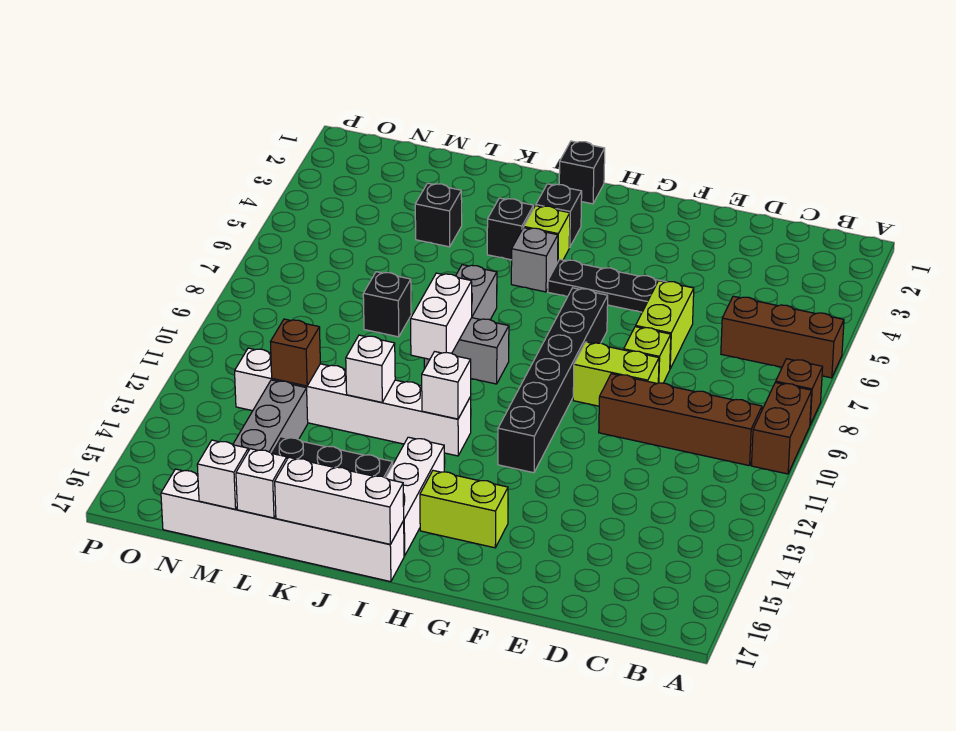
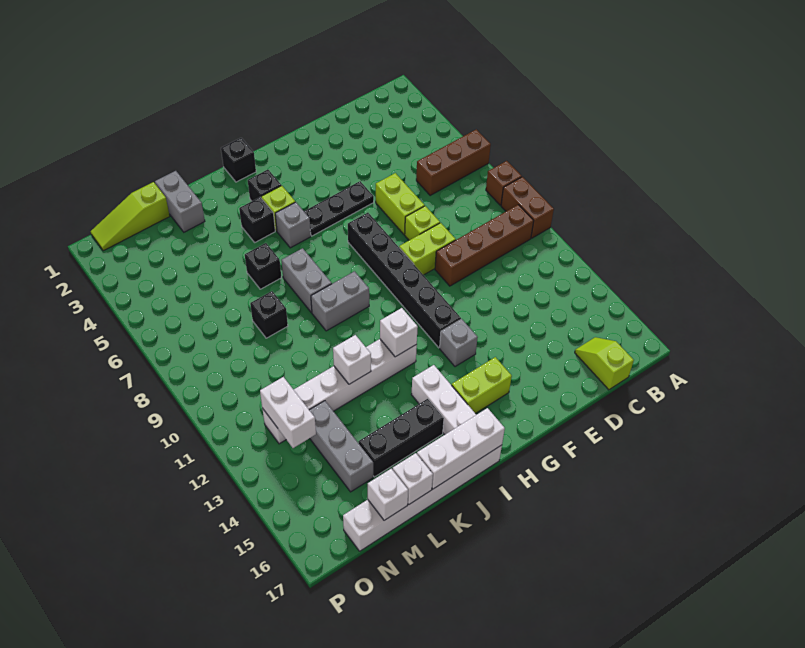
none -> lime 1x2 slope [575,337,634,390]
none -> grey 1x1 brick [440,319,478,367]
white 1x2 brick [411,273,472,359] -> white 1x2 brick moved to [260,377,316,448]
none -> grey 1x2 brick [155,171,205,232]
black 1x1 brick [415,183,462,247] -> black 1x1 brick moved to [245,243,281,289]
none -> lime 1x3 slope [91,182,170,251]
brown 1x1 brick [271,319,320,386] -> none

